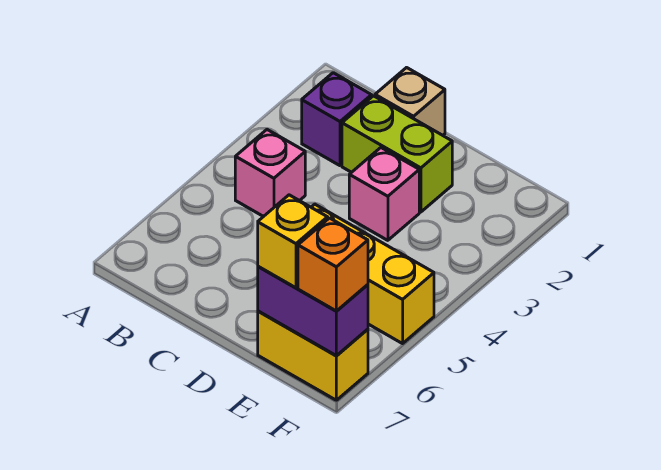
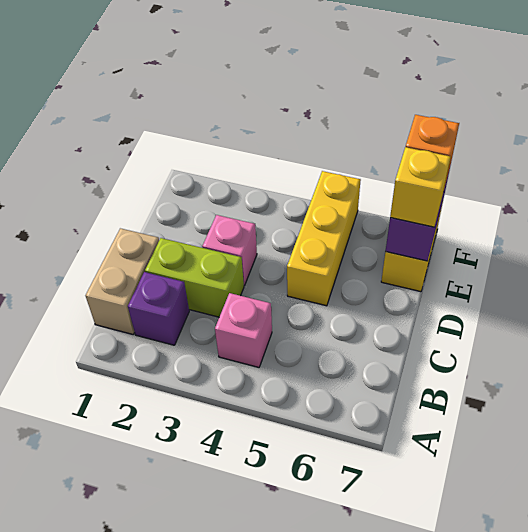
tan 1x1 brick [375,68,445,135] -> tan 1x2 brick [86,228,159,334]
lime 1x2 brick [342,96,452,212] -> lime 1x2 brick turned to [145,238,244,317]

